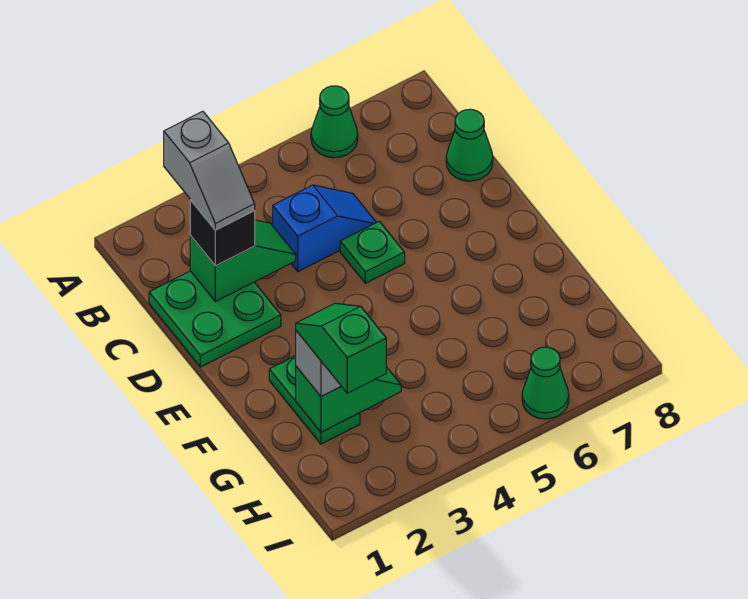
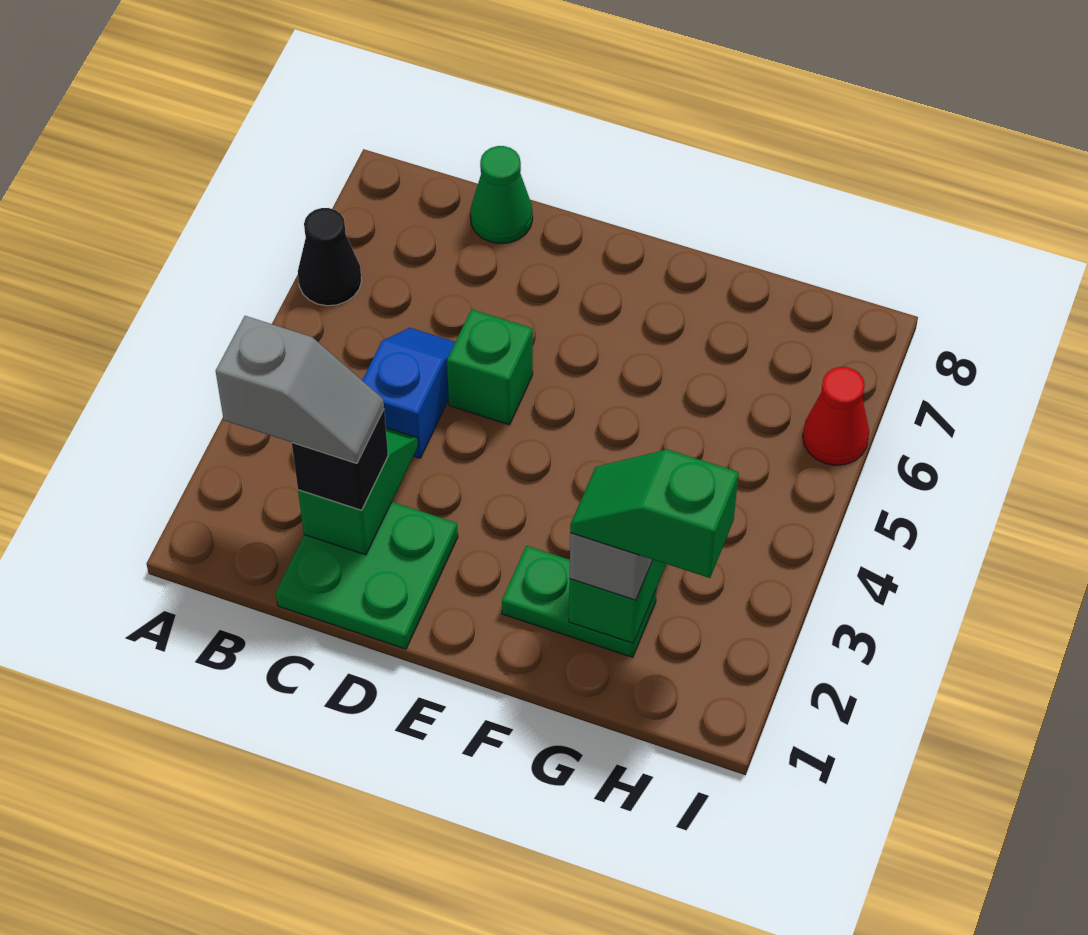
green 1x1 cone [311,86,358,158] -> black 1x1 cone [298,208,361,306]
green 1x1 plate [340,221,405,283] -> green 1x1 brick [447,309,533,425]
green 1x1 cone [522,347,569,419] -> red 1x1 cone [803,367,869,465]

